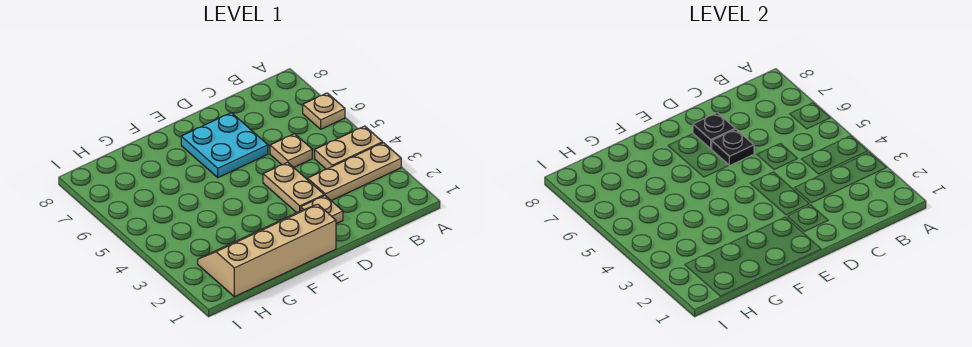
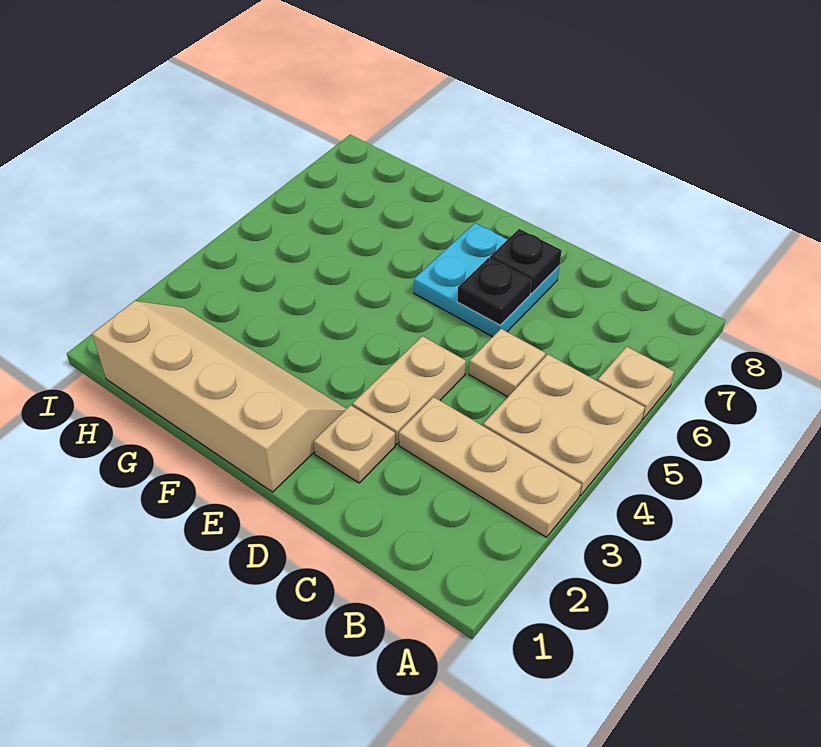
tan 1x2 plate [315,126,383,169] -> tan 2x2 plate [483,354,645,496]

